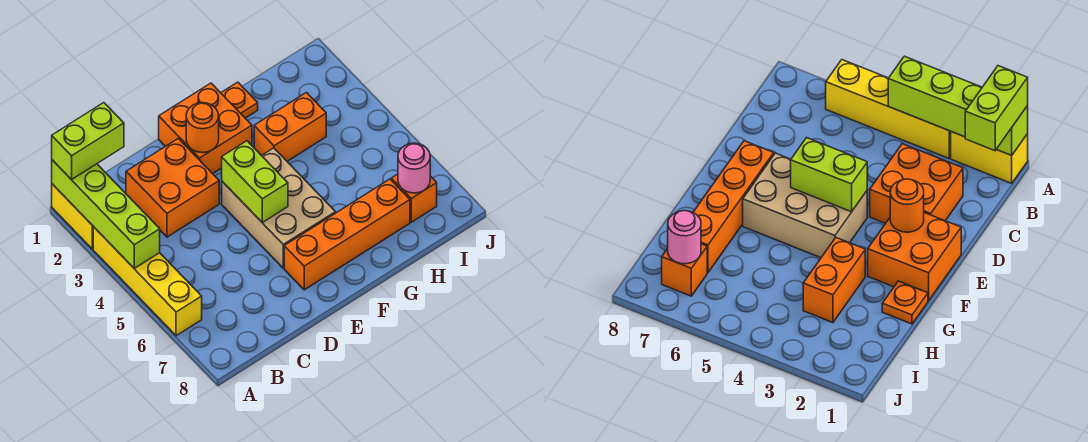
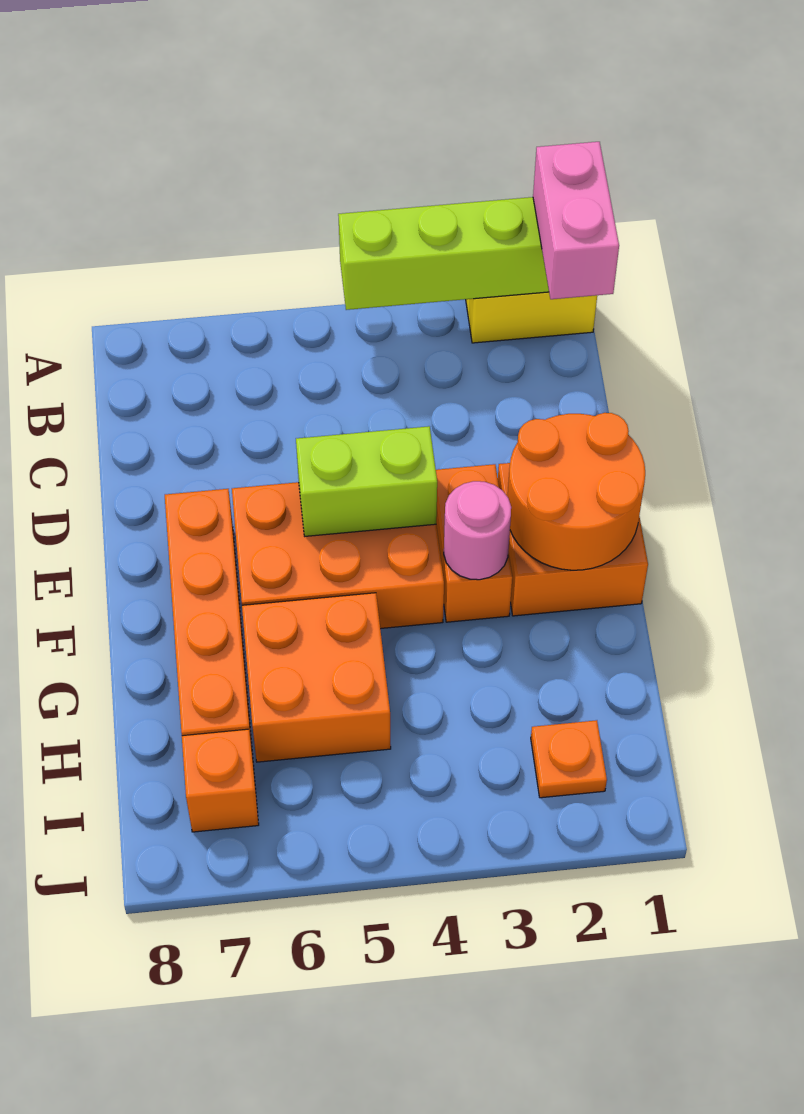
lime 1x2 brick [52,103,124,180] -> pink 1x2 brick [533,142,619,299]
yellow 1x4 brick [93,227,202,336] -> none
orange 2x2 brick [126,138,219,237] -> orange 2x2 brick moved to [242,593,391,762]
orange 1x1 round brick [186,103,219,153] -> orange 2x2 round brick [508,413,645,570]
tan 2x3 brick [222,148,336,268] -> orange 2x3 brick [232,482,444,629]
orange 1x1 plate [221,82,258,118] -> orange 1x1 plate moved to [531,720,607,798]
orange 1x2 brick [254,93,326,161] -> orange 1x2 brick moved to [436,464,512,622]
pink 1x1 round brick [398,143,430,193] -> pink 1x1 round brick moved to [444,481,511,580]

